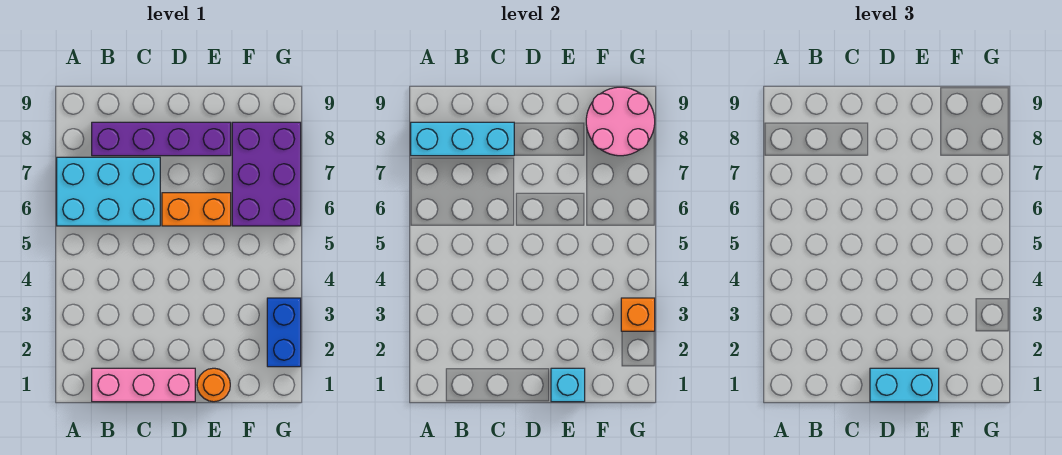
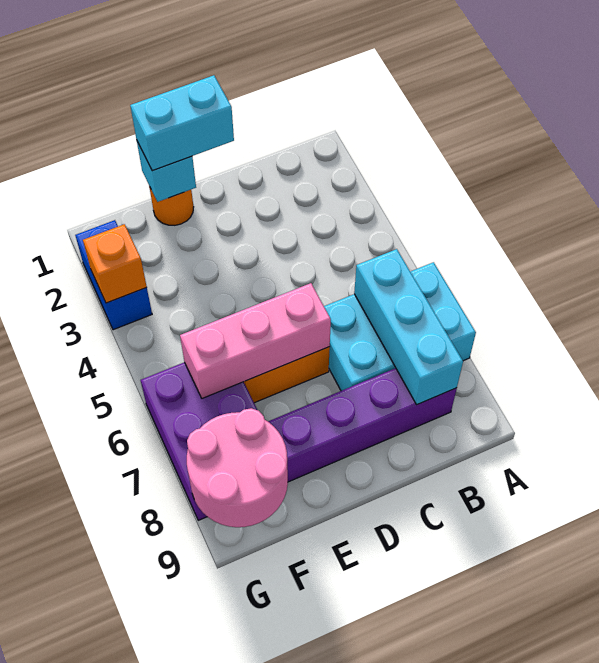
cyan 1x3 brick [411,122,514,156] -> cyan 1x3 brick turned to [354,249,463,404]
pink 1x3 brick [92,368,195,402] -> pink 1x3 brick moved to [180,283,331,398]

